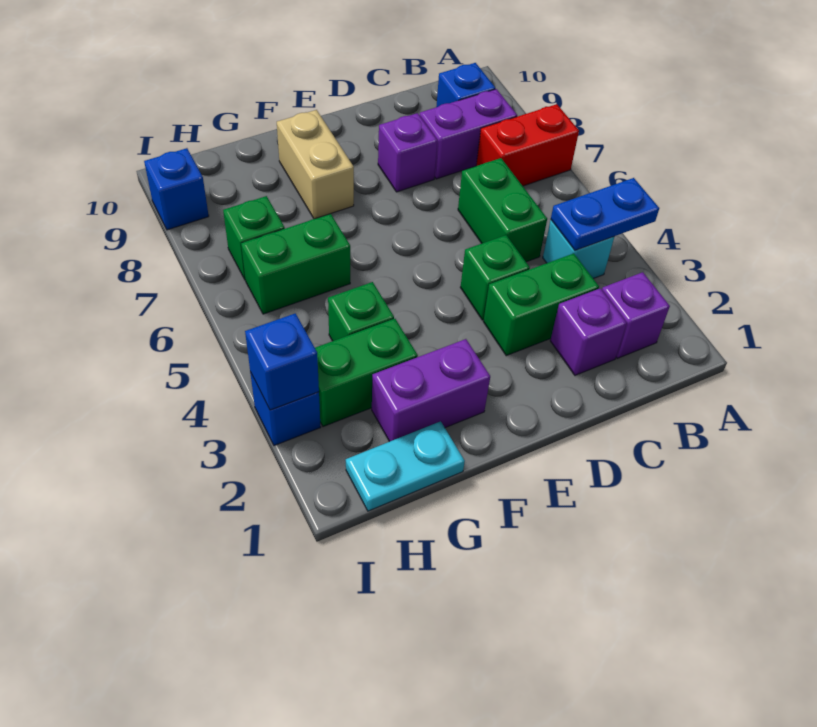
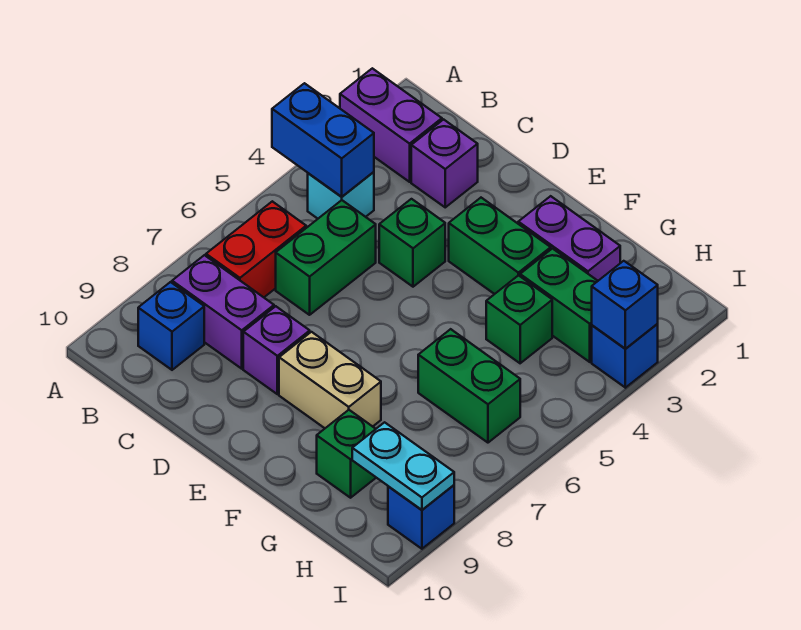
blue 1x2 plate [551,178,659,250] -> blue 1x2 brick [272,83,374,197]
red 1x2 brick [476,104,579,186] -> red 1x2 brick turned to [206,201,306,297]
purple 1x1 brick [602,272,670,358] -> purple 1x2 brick [340,68,442,182]
green 1x2 brick [483,254,599,356] -> green 1x2 brick moved to [449,198,551,294]
tan 1x2 brick [277,110,354,219] -> tan 1x2 brick turned to [279,332,381,428]
cyan 1x2 plate [346,421,465,511] -> cyan 1x2 plate moved to [352,422,454,510]
green 1x1 brick [223,196,285,279] -> green 1x1 brick moved to [317,410,376,498]

